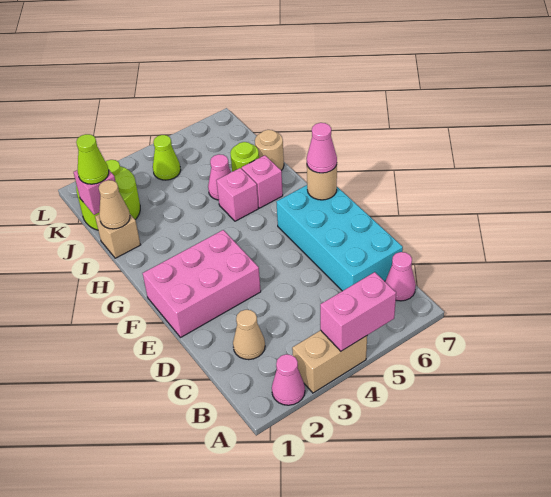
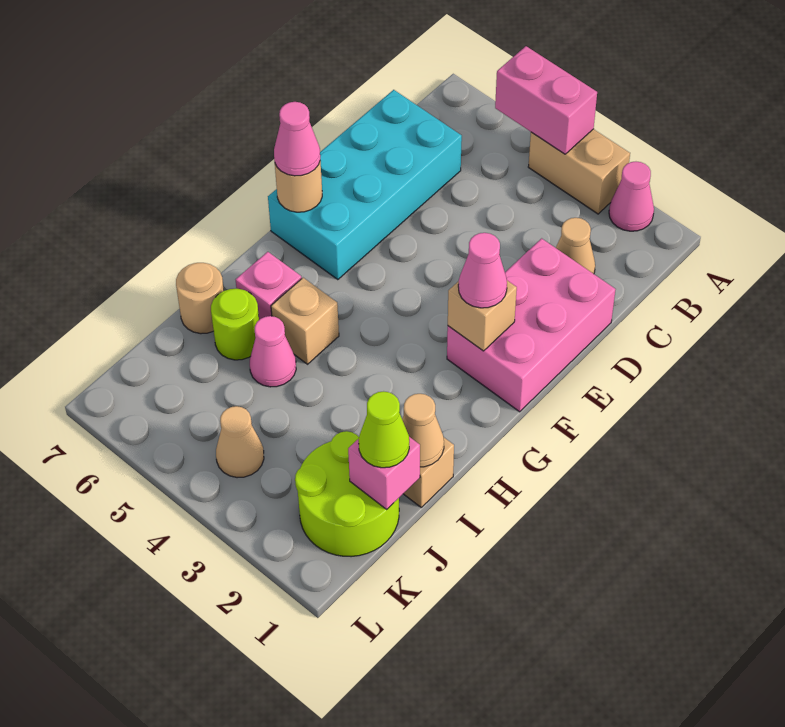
pink 1x1 cone [385,252,416,301] -> pink 1x1 cone moved to [458,233,507,308]
pink 2x3 brick [143,230,261,338] -> pink 2x3 brick turned to [447,238,616,412]
none -> tan 1x1 brick [448,281,517,351]
pink 1x1 brick [216,168,258,221] -> tan 1x1 brick [271,278,339,364]
lime 1x1 cone [153,135,181,180] -> tan 1x1 cone [216,406,264,478]

